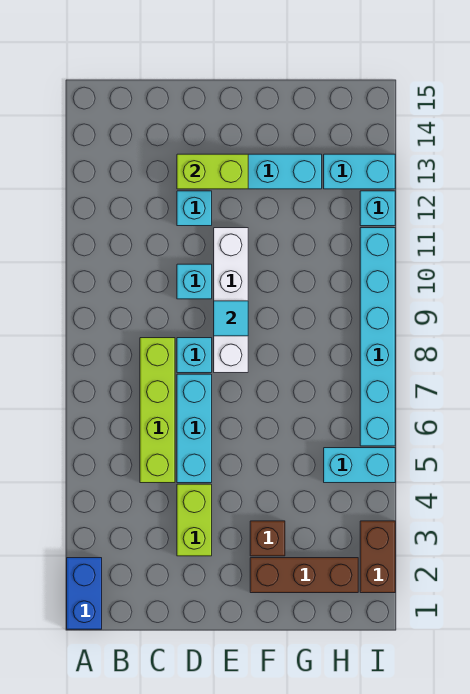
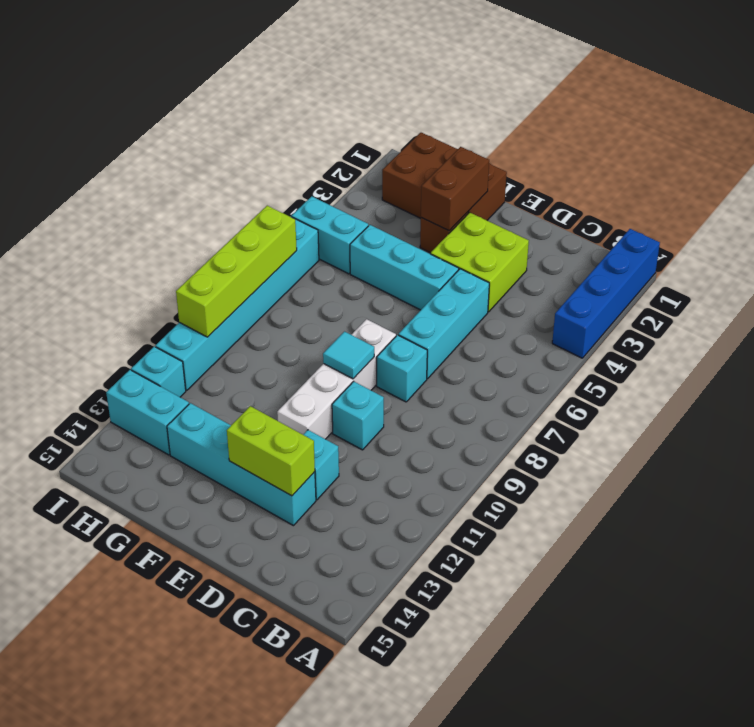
blue 1x2 brick [67,558,102,629] -> blue 1x4 brick [552,229,660,358]
lime 1x4 brick [140,338,175,483] -> lime 1x4 brick moved to [176,206,297,337]
lime 1x2 brick [177,484,212,556] -> lime 2x2 brick [431,212,529,312]
none -> cyan 1x3 brick [350,225,459,310]
brown 1x3 brick [250,558,358,593] -> brown 2x3 brick [382,133,507,220]
brown 1x2 brick [360,521,395,593] -> brown 1x2 brick moved to [421,147,489,231]

